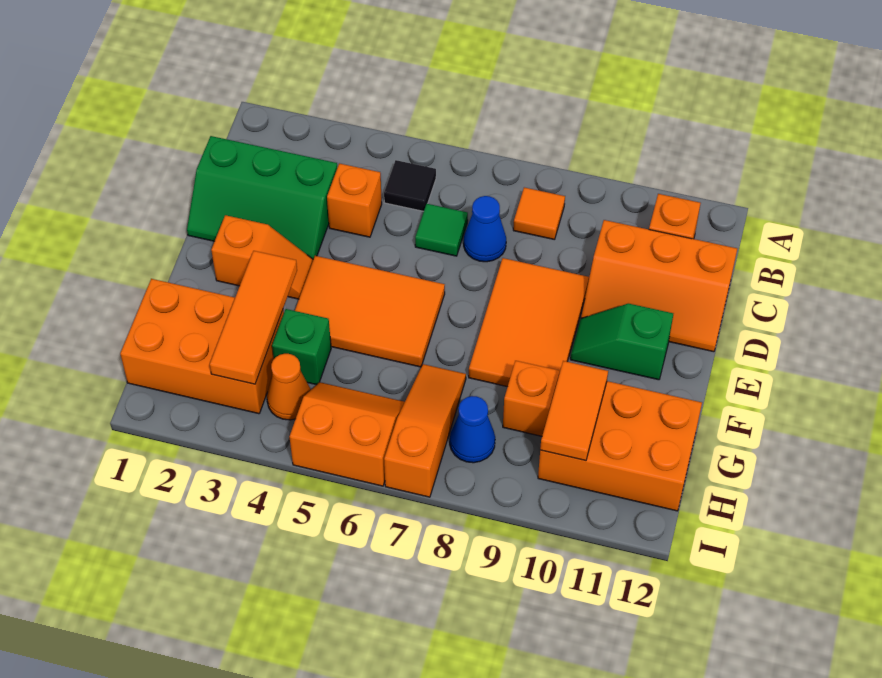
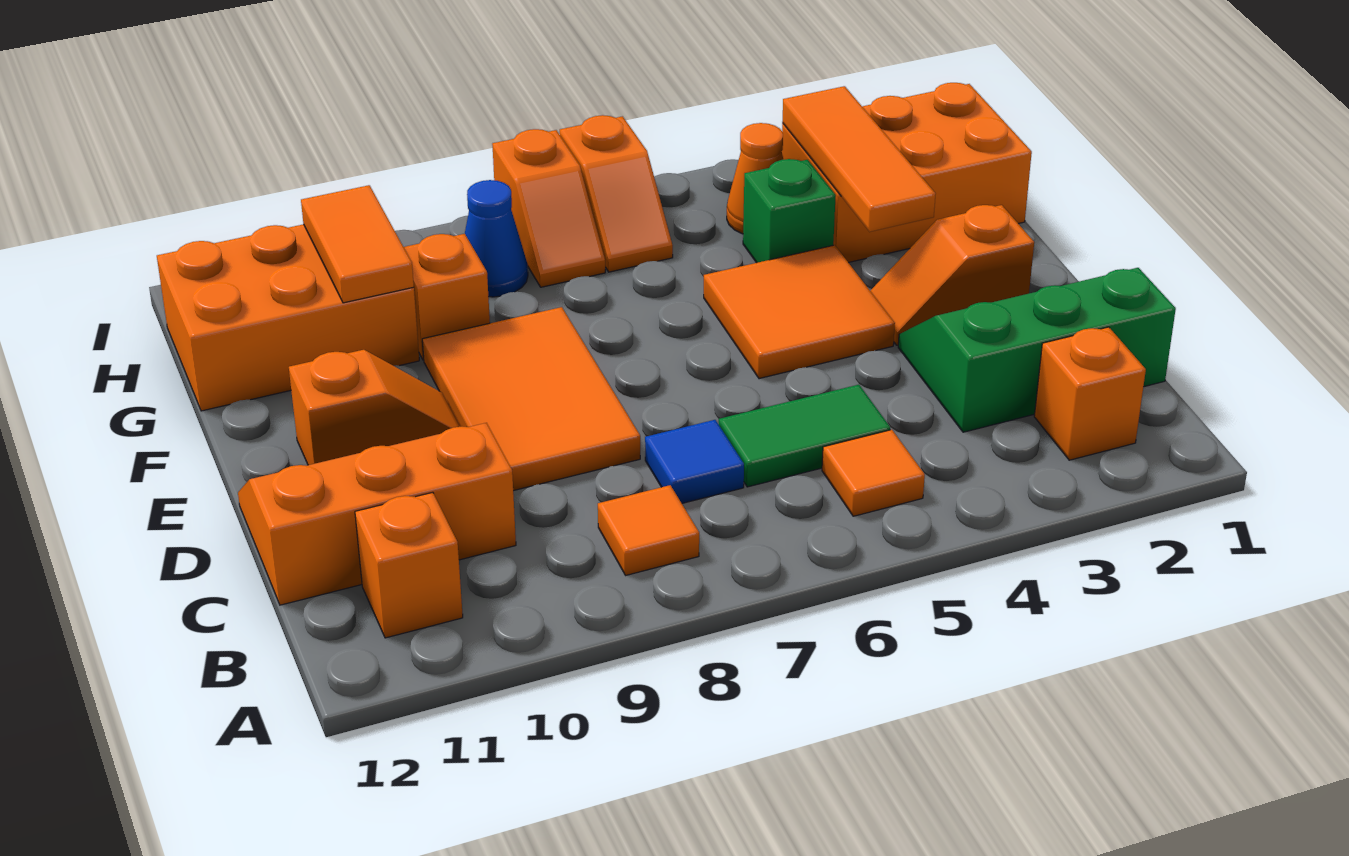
black 1x1 tile [384,160,436,211] -> orange 1x1 tile [822,430,925,516]
orange 1x1 brick [327,163,382,237] -> orange 1x1 brick moved to [1034,327,1146,460]
green 1x1 tile [415,204,468,256] -> green 1x2 tile [719,385,890,487]
blue 1x1 cone [464,196,506,262] -> blue 1x1 tile [645,420,744,503]
orange 2x3 tile [295,256,445,367] -> orange 2x2 tile [704,245,895,379]
green 1x2 slope [570,304,673,380] -> orange 1x2 slope [289,350,460,465]
orange 1x3 slope [384,364,466,497] -> orange 1x2 slope [492,129,605,287]
orange 2x2 slope [289,382,405,486] -> orange 1x2 slope [560,115,673,272]

